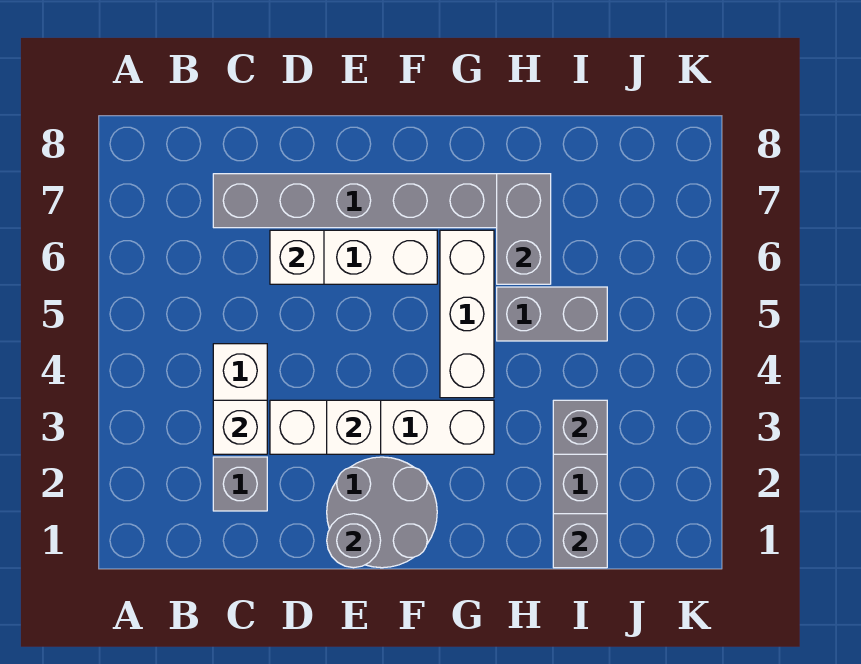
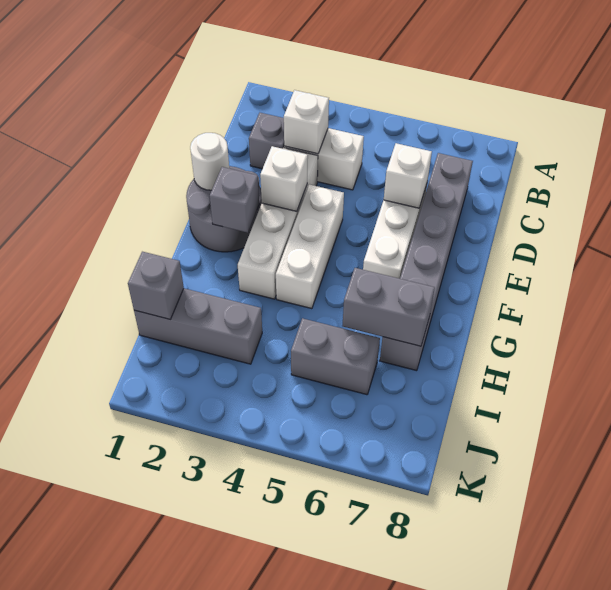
grey 1x1 round brick [327,514,381,568] -> white 1x1 round brick [190,133,229,190]
white 1x3 brick [440,230,494,398] -> white 1x3 brick turned to [276,184,344,309]
grey 1x2 brick [497,287,607,341] -> grey 1x2 brick turned to [291,318,380,395]
grey 1x1 brick [553,400,607,454] -> grey 1x1 brick moved to [210,167,259,233]

